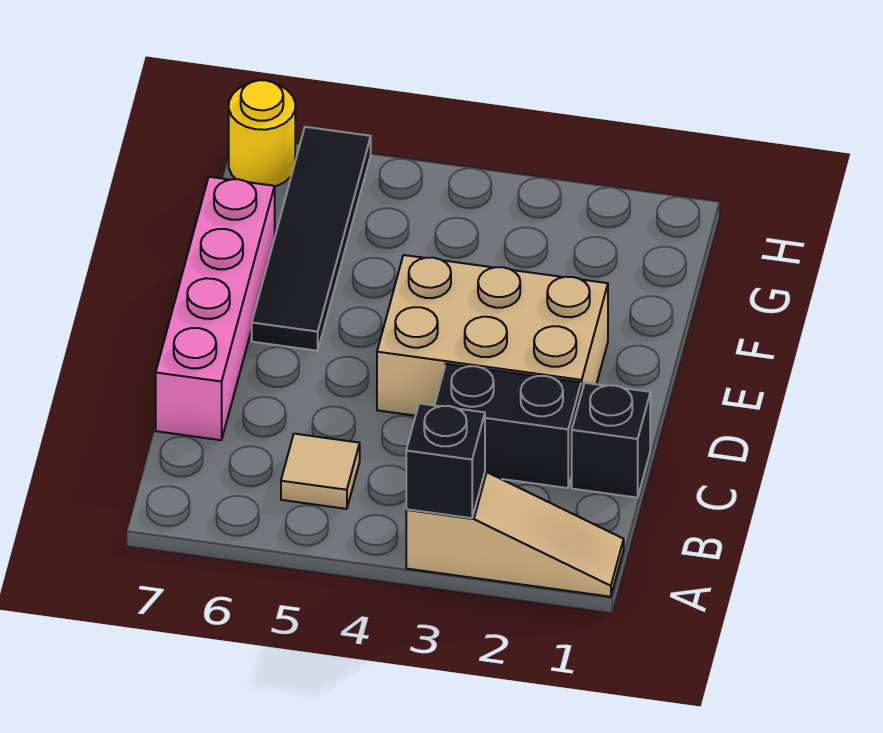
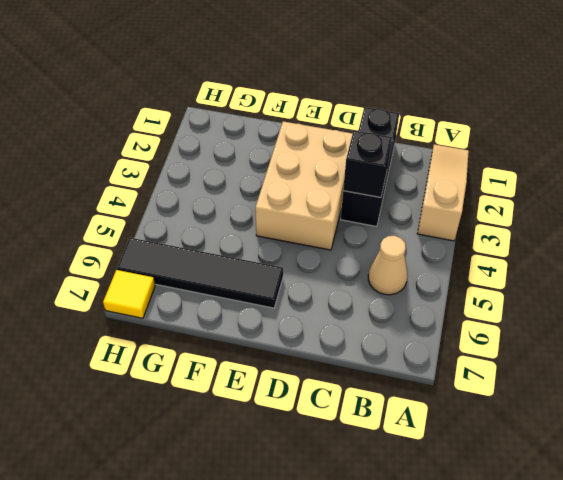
black 1x1 brick [406,403,485,518] -> black 1x1 brick moved to [343,131,392,198]
tan 1x1 tile [281,434,360,509] -> tan 1x1 cone [368,236,407,295]
pink 1x4 brick [156,177,275,440] -> none
yellow 1x1 round brick [229,80,295,186] -> yellow 1x1 tile [103,270,155,318]

